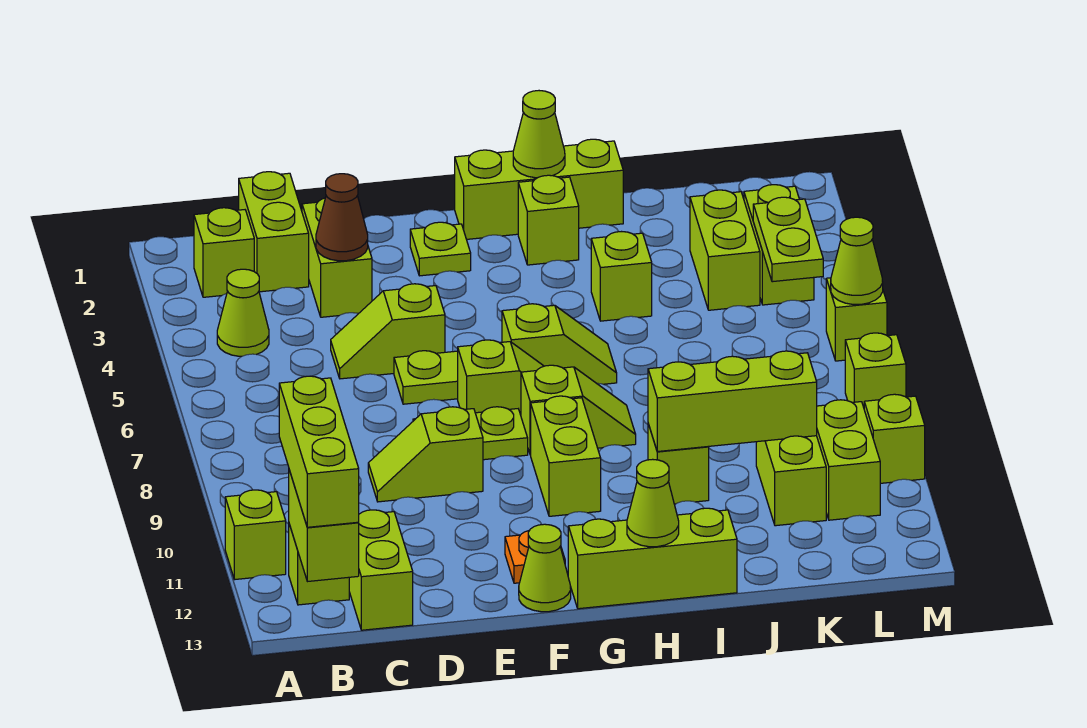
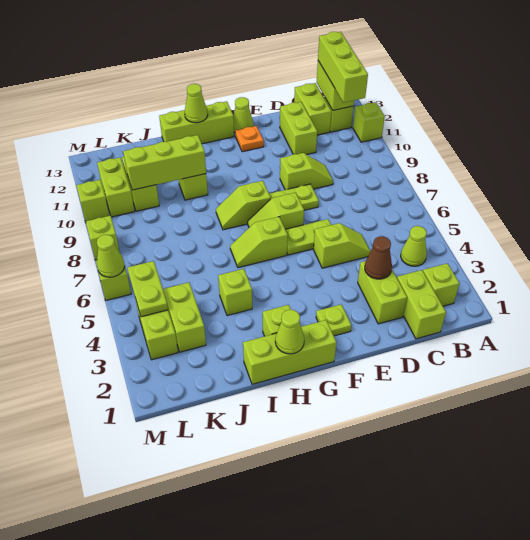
lime 1x2 brick [531,396,601,516] -> lime 1x2 brick moved to [280,102,317,155]

